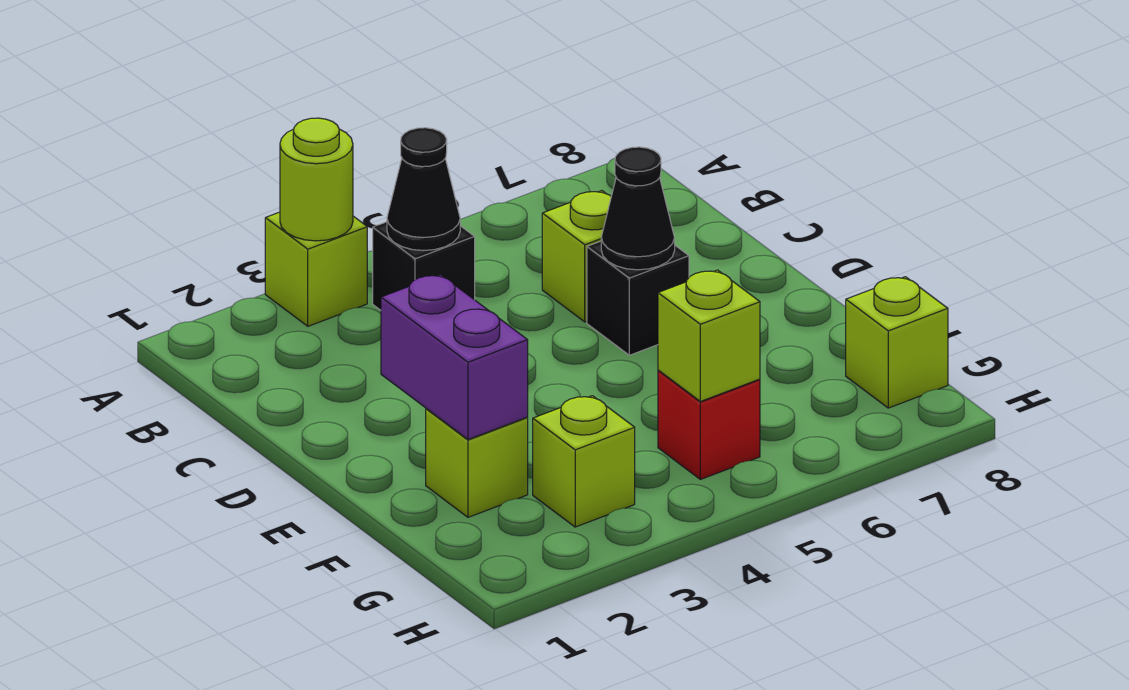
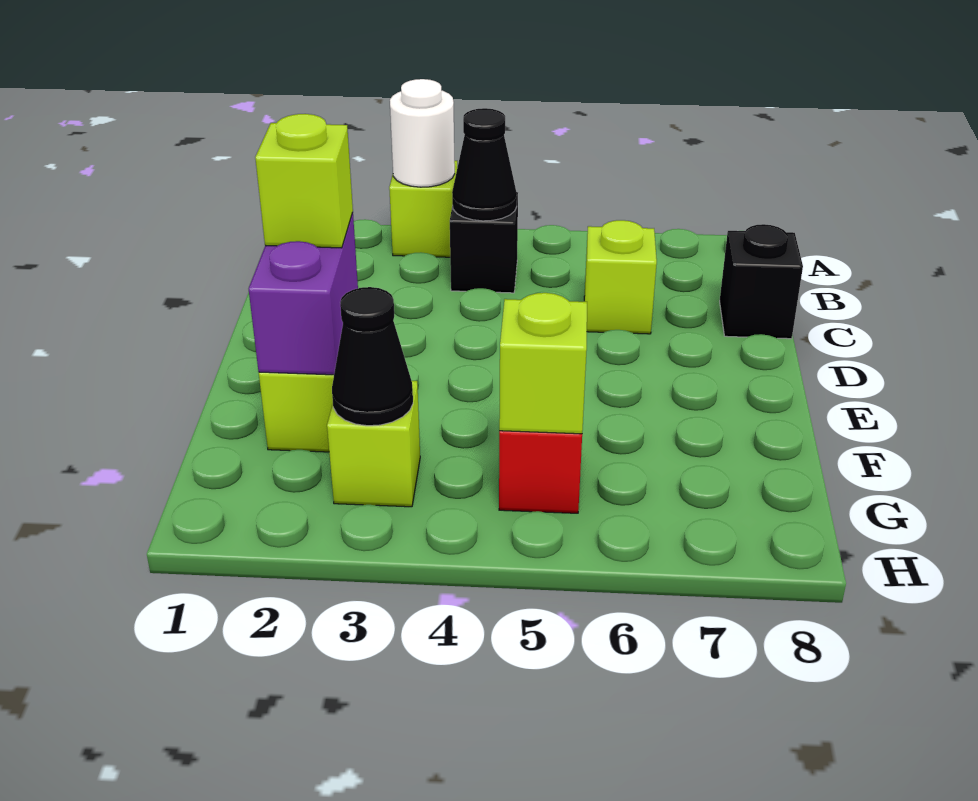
lime 1x1 round brick [280,118,353,241] -> white 1x1 round brick [390,79,455,187]
black 1x1 brick [587,241,689,355] -> black 1x1 brick moved to [720,224,803,339]
black 1x1 cone [601,147,675,270] -> black 1x1 cone moved to [332,287,413,426]
lime 1x1 brick [846,277,948,408] -> lime 1x1 brick moved to [255,114,353,248]

